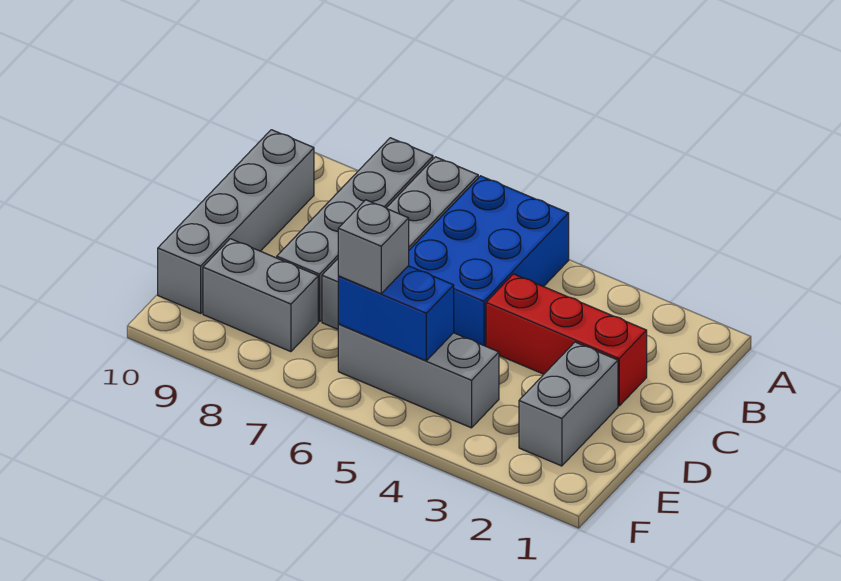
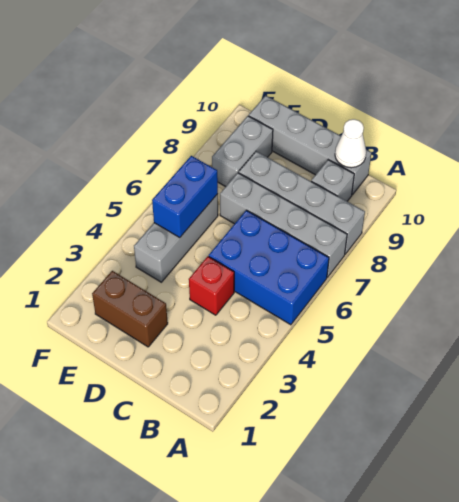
none -> white 1x1 cone [335,119,366,168]
red 1x3 brick [486,274,647,406] -> red 1x1 brick [189,256,234,315]
grey 1x2 brick [519,342,618,466] -> brown 1x2 brick [92,271,168,347]
grey 1x1 brick [338,200,409,294] -> grey 1x1 brick moved to [311,160,354,201]

